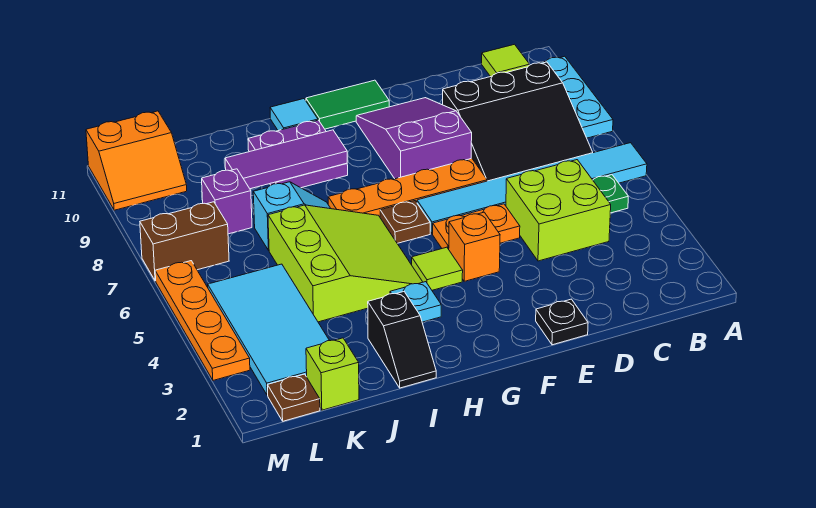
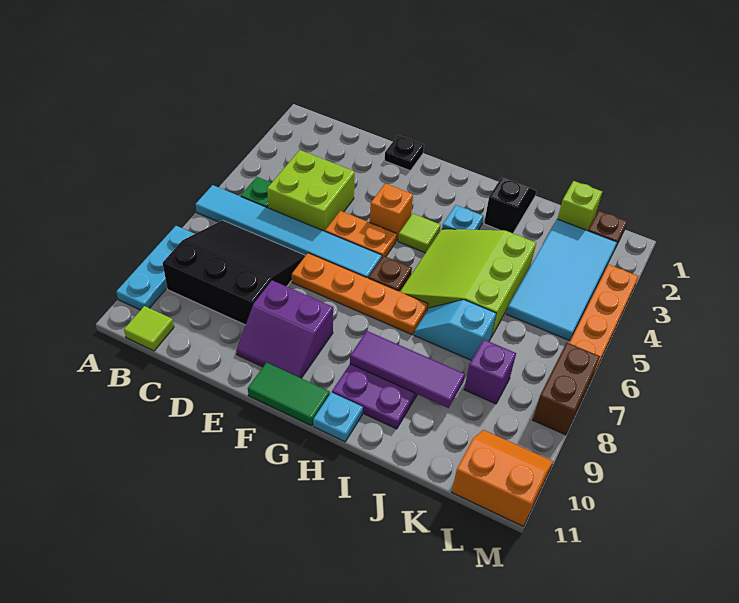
purple 2x3 slope [356,98,472,179] -> purple 2x2 slope [236,280,333,378]
cyan 1x1 tile [270,99,318,131] -> cyan 1x1 plate [313,392,363,442]
brown 1x2 brick [140,202,229,281] -> brown 1x2 brick turned to [533,343,600,435]

